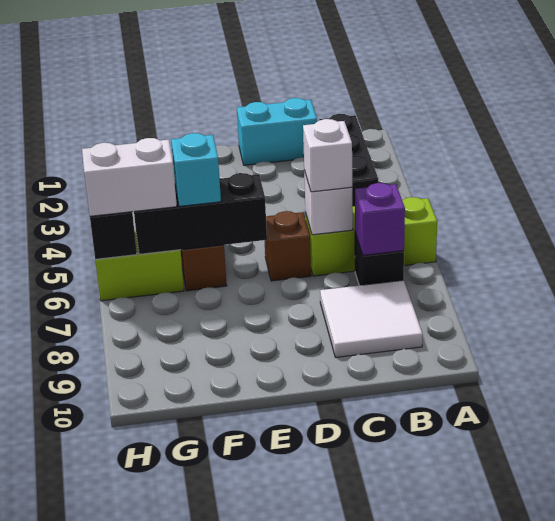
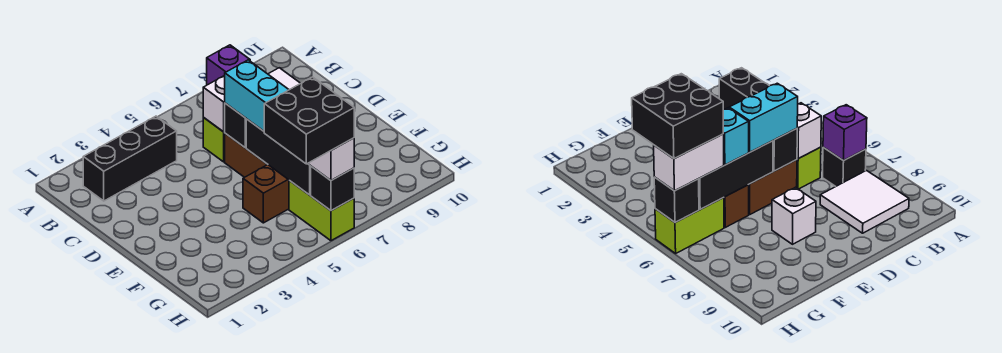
lime 1x3 brick [305,197,437,276] -> lime 1x1 brick [203,117,225,162]
cyan 1x2 brick [237,98,317,165] -> cyan 1x2 brick moved to [225,60,289,131]
white 1x1 brick [303,119,352,192] -> white 1x1 brick moved to [772,187,816,244]
brown 1x1 brick [265,211,311,281] -> brown 1x2 brick [225,133,268,177]
none -> black 1x1 brick [225,103,246,147]
none -> black 2x2 brick [264,77,354,164]

